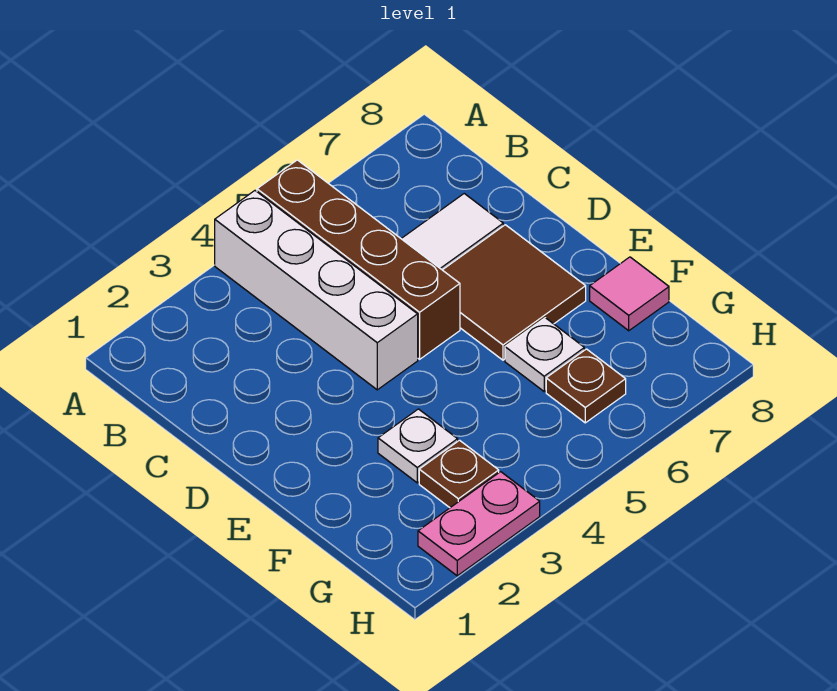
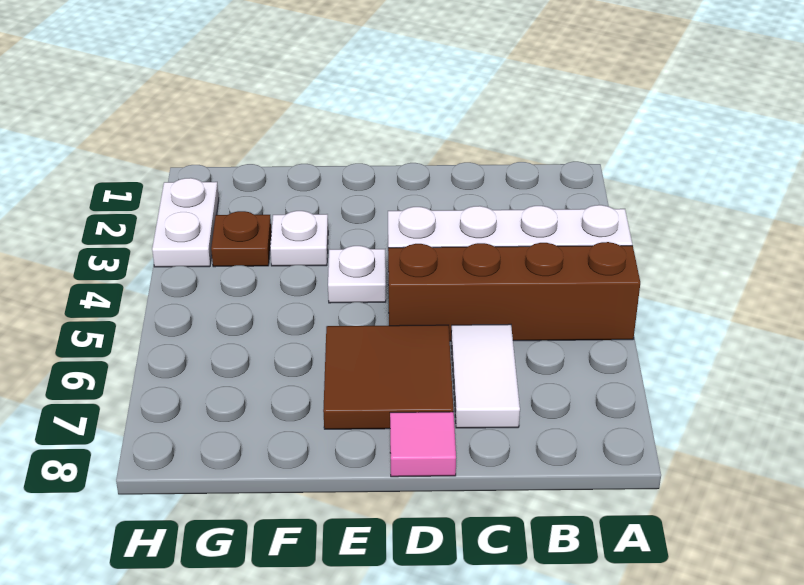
white 1x1 plate [505,318,584,391] -> white 1x1 plate moved to [328,246,386,303]
pink 1x1 tile [590,257,669,331] -> pink 1x1 tile moved to [390,412,456,477]
brown 1x1 plate [546,349,626,423] -> none
pink 1x2 plate [418,472,540,576] -> white 1x2 plate [152,178,219,267]

